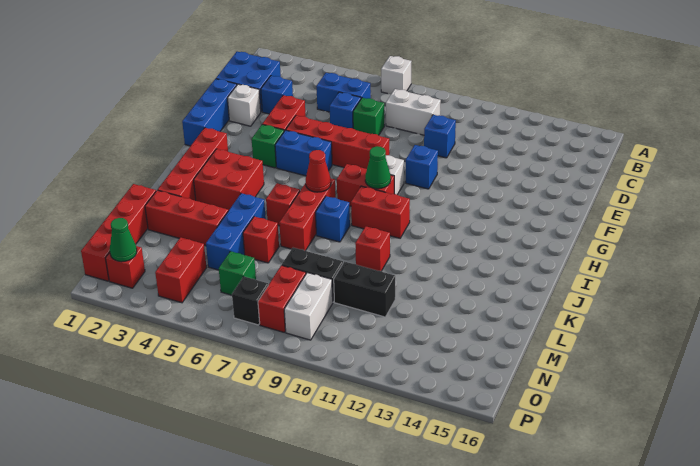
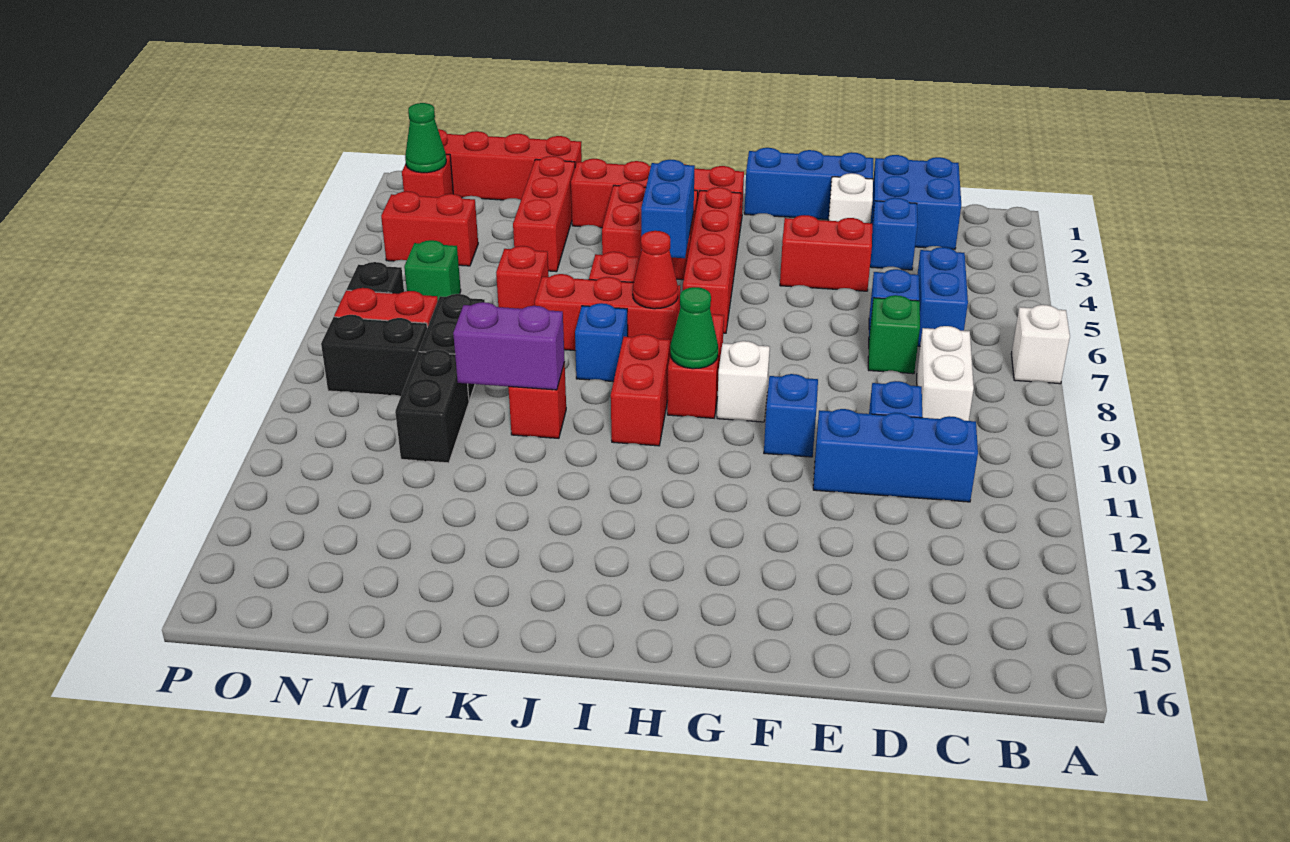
red 1x4 brick [286,116,389,169] -> red 1x4 brick moved to [683,187,741,333]
green 1x1 brick [252,125,284,168] -> none
blue 1x2 brick [275,130,332,176] -> blue 1x2 brick moved to [641,160,695,258]
blue 1x3 brick [206,193,266,270] -> blue 1x3 brick moved to [813,409,978,502]
none -> purple 1x2 brick [453,302,565,390]
white 1x2 brick [284,273,333,340] -> black 1x2 brick [321,315,427,396]

